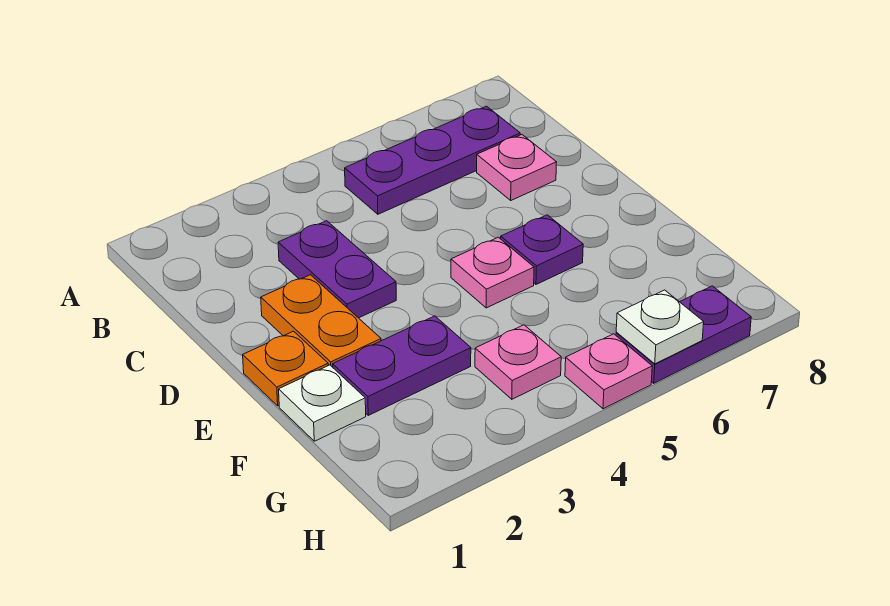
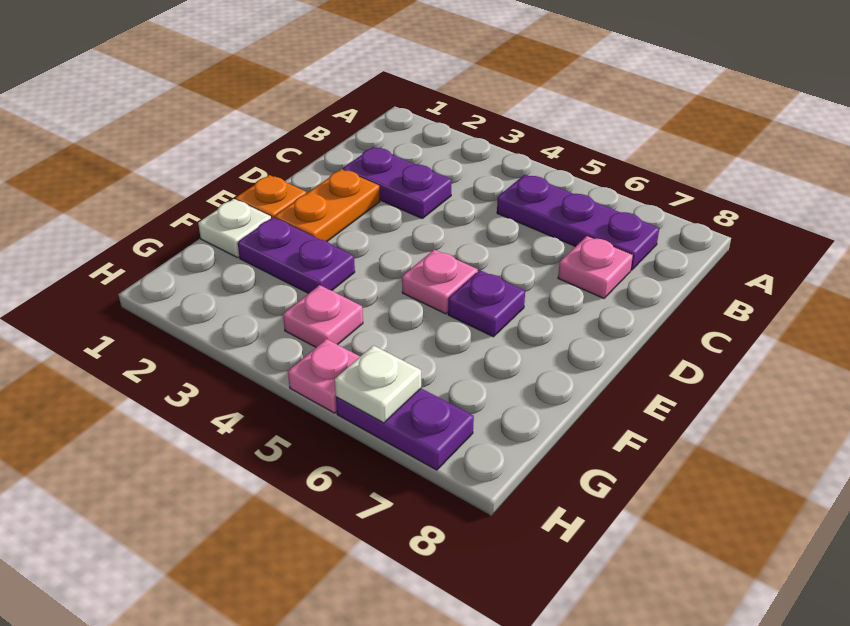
purple 1x2 plate [278,221,396,318] -> purple 1x2 plate turned to [343,147,452,218]

